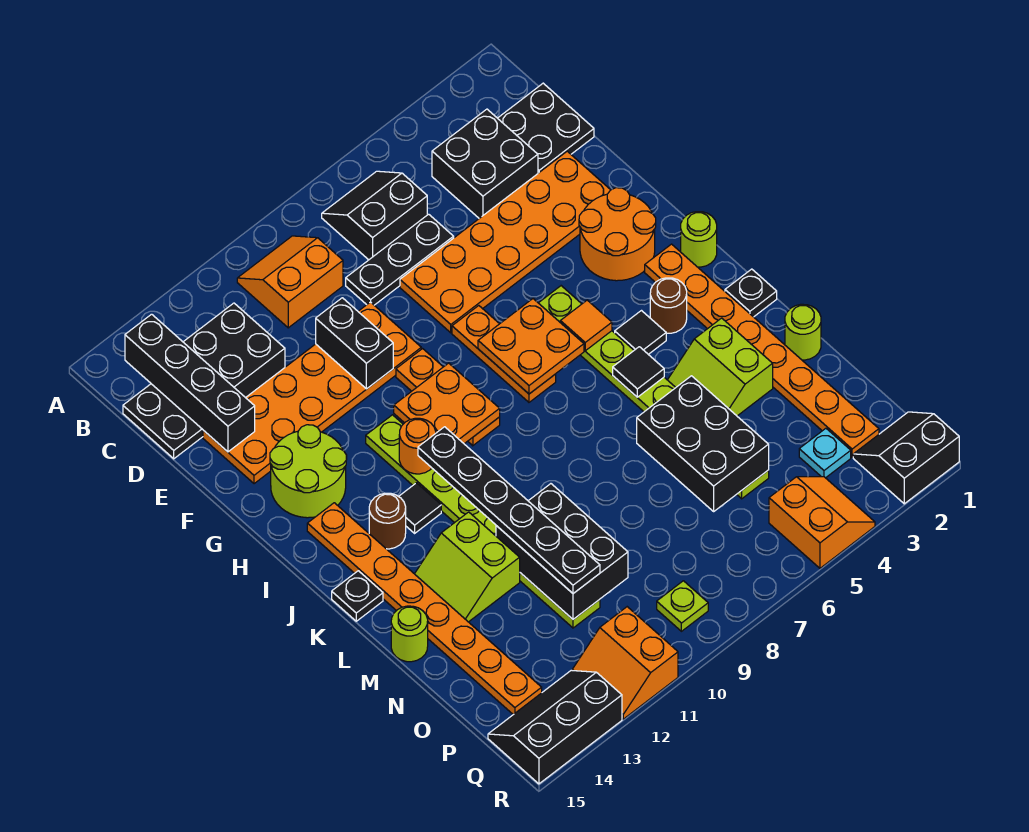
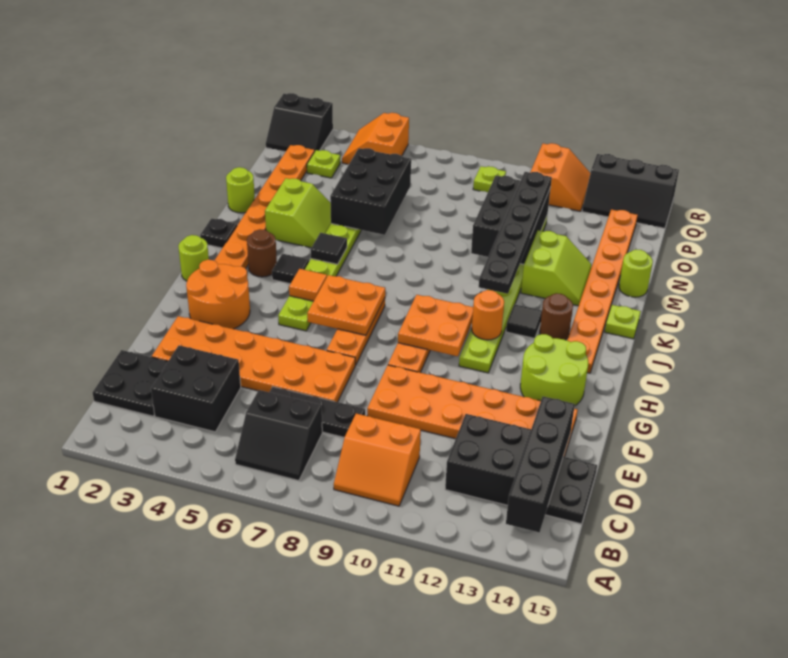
black 1x2 brick [316,298,393,389] -> none
black 1x1 plate [332,571,383,621] -> lime 1x1 plate [605,305,641,339]
cyan 1x1 plate [799,428,851,478] -> lime 1x1 plate [307,150,340,178]

